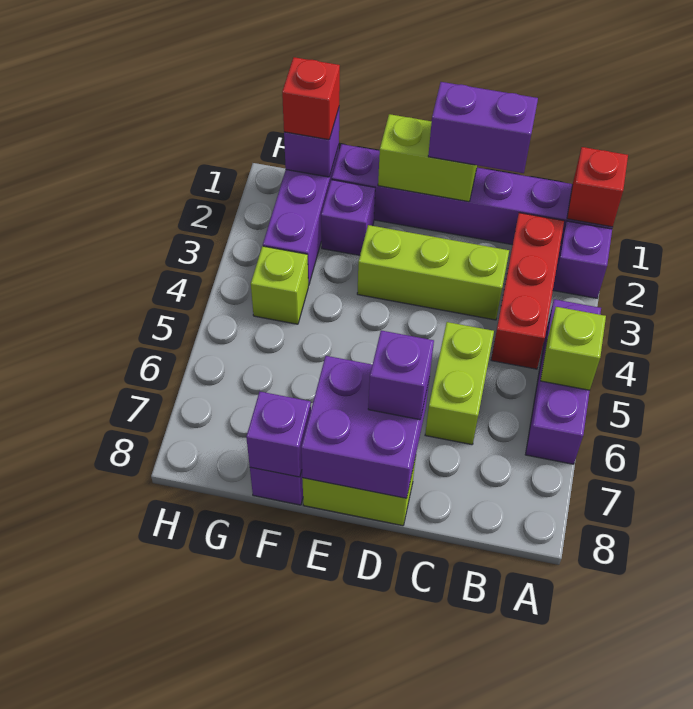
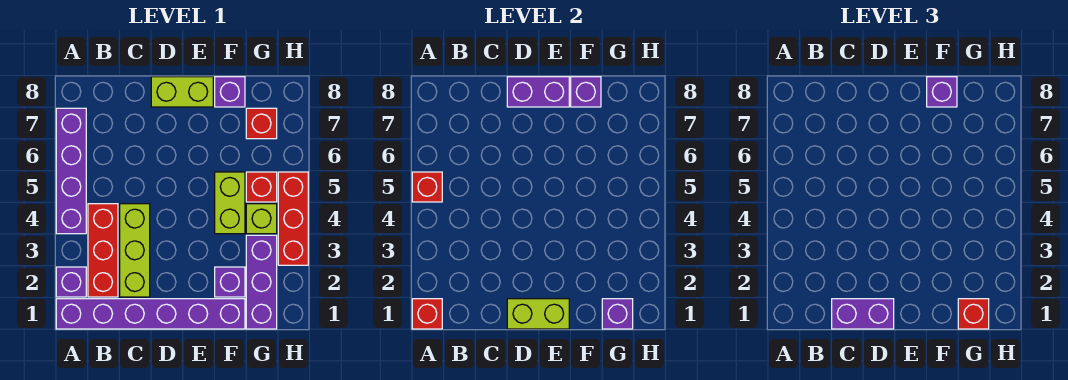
purple 1x3 brick [525,299,601,464] -> purple 1x4 brick [56,108,86,234]
lime 1x1 brick [541,307,606,390] -> red 1x1 brick [412,172,442,202]
lime 1x3 brick [357,225,509,320] -> lime 1x3 brick turned to [120,204,150,297]
lime 1x2 brick [425,322,494,445] -> lime 1x2 brick moved to [215,172,245,234]
purple 2x2 brick [301,356,430,498] -> purple 1x2 brick [507,77,569,107]
purple 1x1 brick [368,330,434,420] -> purple 1x1 brick moved to [927,77,957,107]
none -> red 1x1 brick [246,172,277,202]
none -> red 1x1 brick [246,108,277,139]
none -> red 1x3 brick [278,172,308,265]

